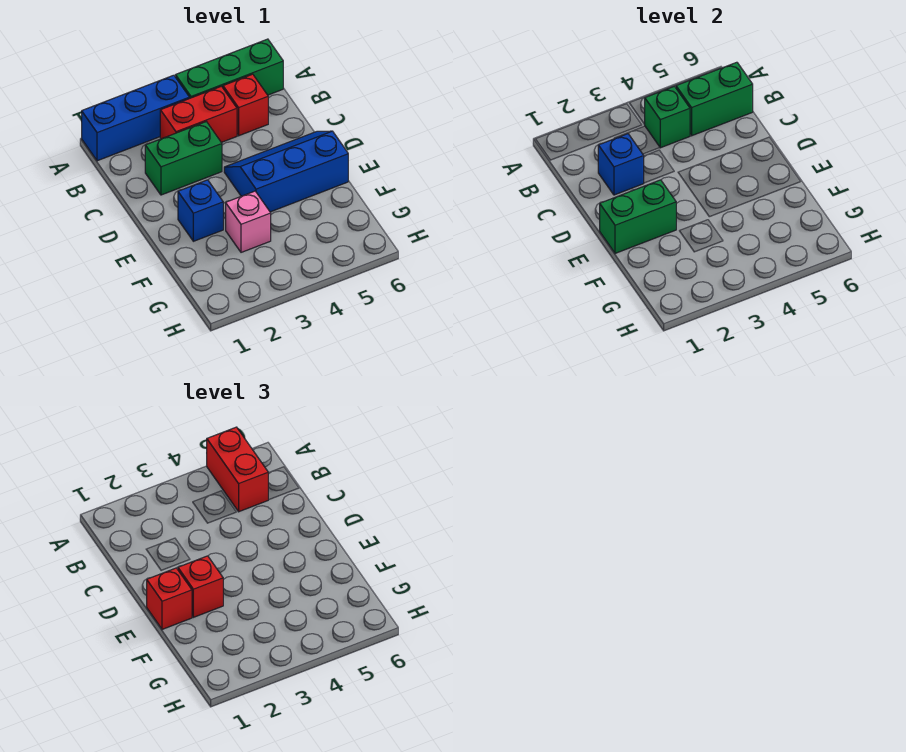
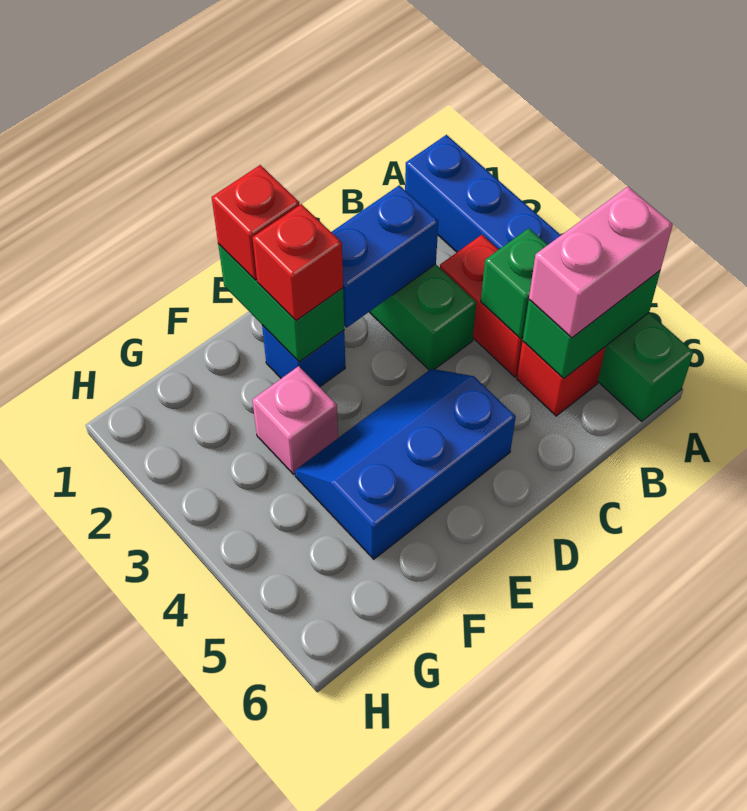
red 1x2 brick [207,427,268,512] -> pink 1x2 brick [529,187,673,338]
green 1x2 brick [676,62,753,136] -> green 1x2 brick turned to [523,271,660,379]
blue 1x1 brick [598,134,644,195] -> blue 1x2 brick [331,185,438,328]
blue 2x3 slope [224,131,348,212] -> blue 2x3 slope turned to [295,369,516,559]

